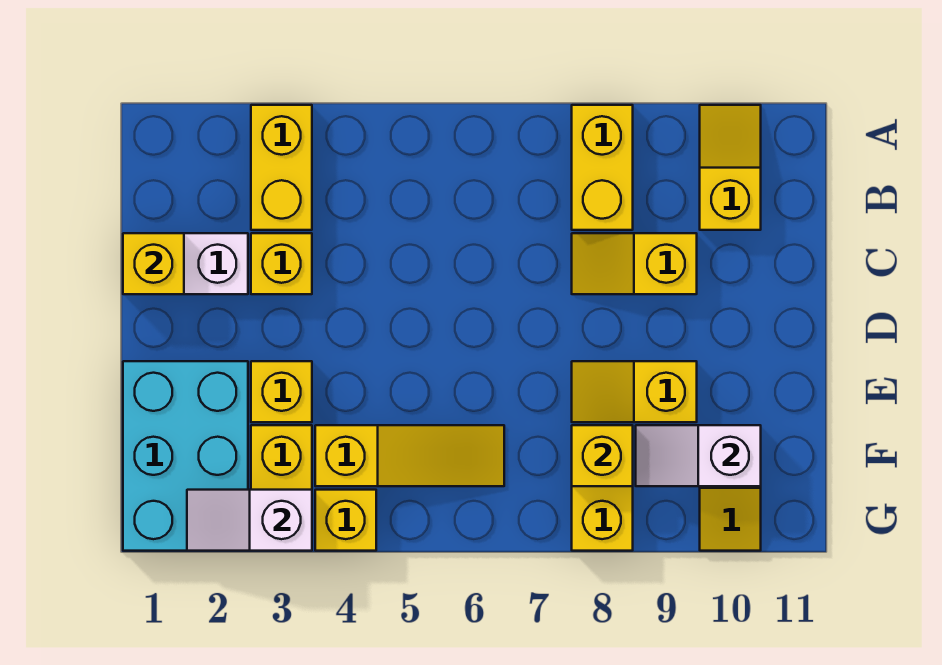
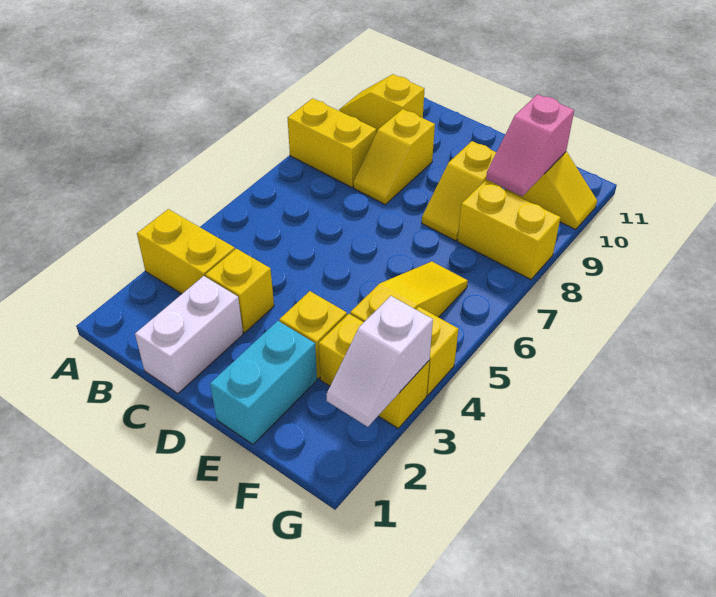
yellow 1x1 brick [123,233,184,294] -> none
cyan 2x3 brick [123,361,248,551] -> cyan 1x2 brick [210,321,317,444]
yellow 1x1 brick [572,425,633,486] -> none
white 1x2 slope [636,425,761,486] -> pink 1x2 slope [486,94,574,196]

